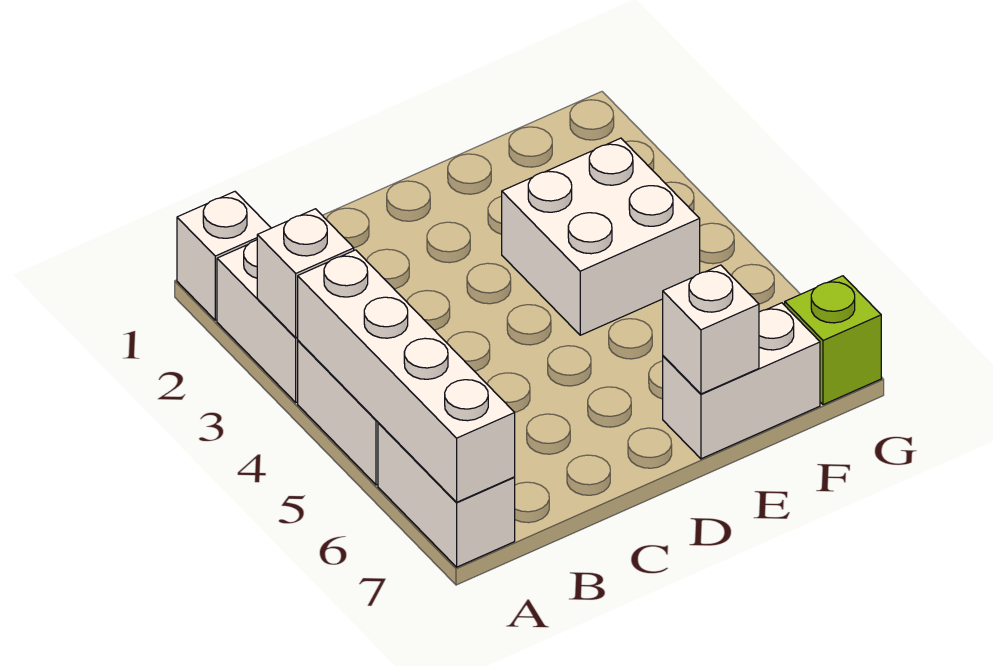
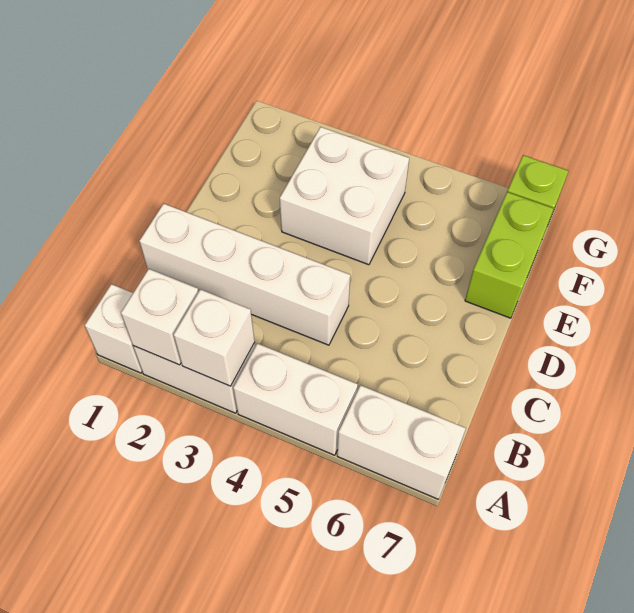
white 1x4 brick [298,250,515,502] -> white 1x4 brick moved to [139,204,350,345]
white 1x2 brick [663,303,820,459] -> lime 1x2 brick [465,192,554,318]
white 1x1 brick [663,265,759,394] -> white 1x1 brick moved to [121,269,198,365]

